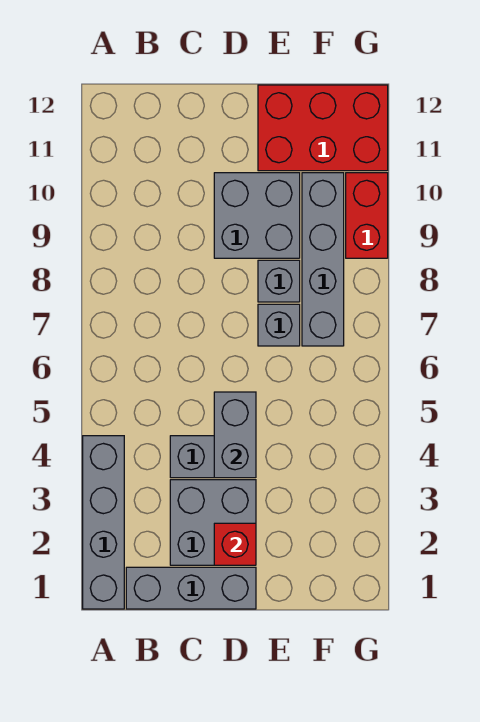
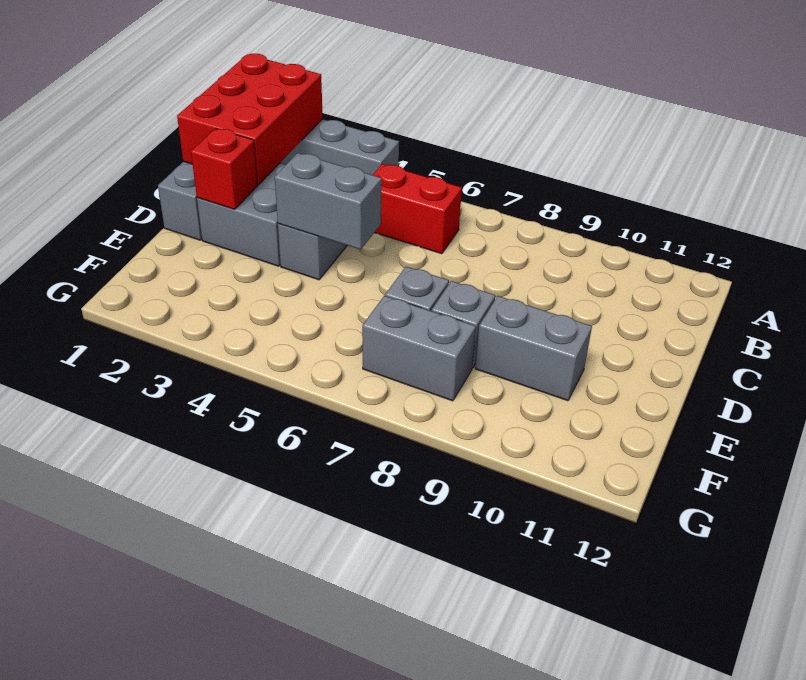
grey 2x2 brick [214,173,300,258] -> grey 1x2 brick [475,296,592,401]
red 2x3 brick [258,85,388,171] -> red 2x3 brick moved to [177,54,323,185]
grey 1x4 brick [302,173,344,346] -> grey 1x2 brick [362,296,476,401]
red 1x2 brick [346,173,388,258] -> red 1x2 brick moved to [373,164,462,254]

